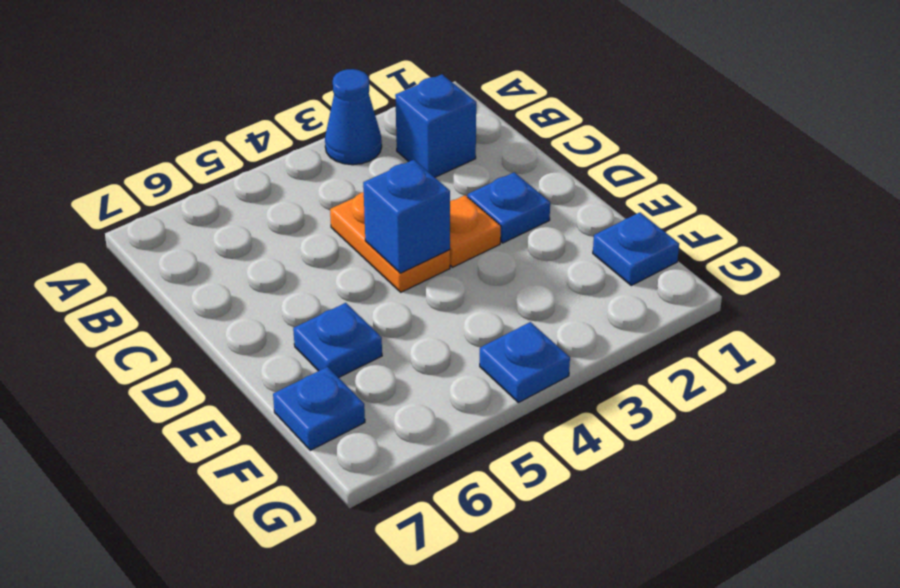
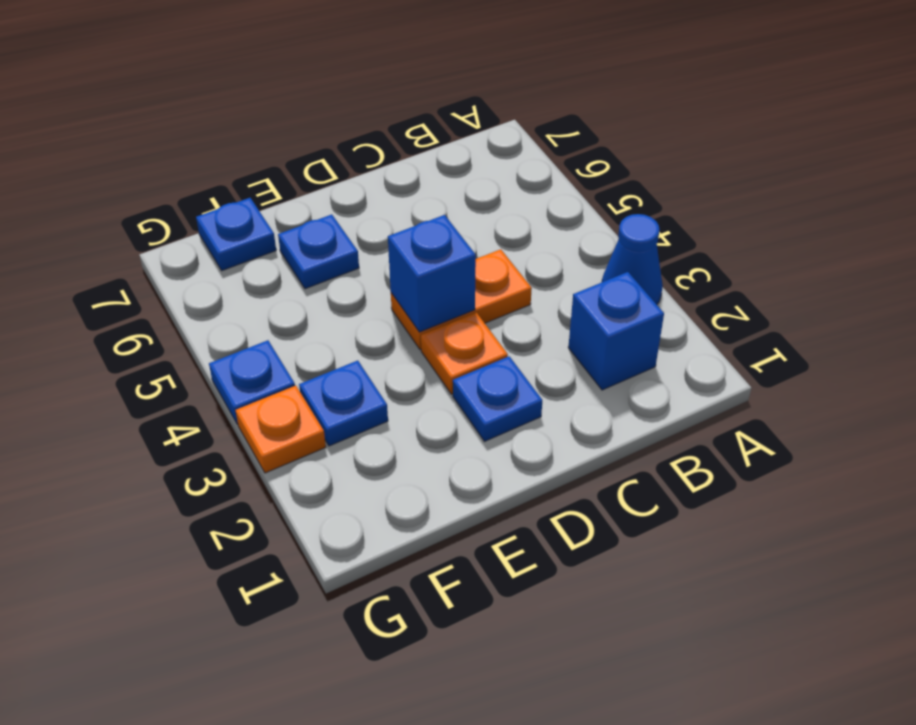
blue 1x1 plate [593,212,679,285] -> blue 1x1 plate moved to [299,361,388,446]
none -> orange 1x1 plate [236,386,326,473]

